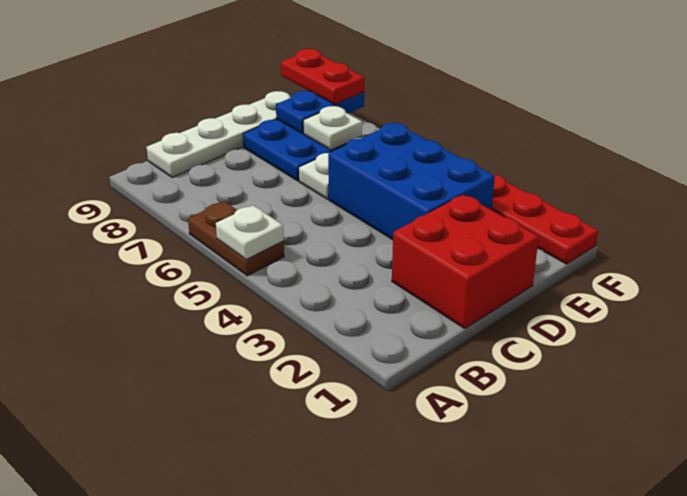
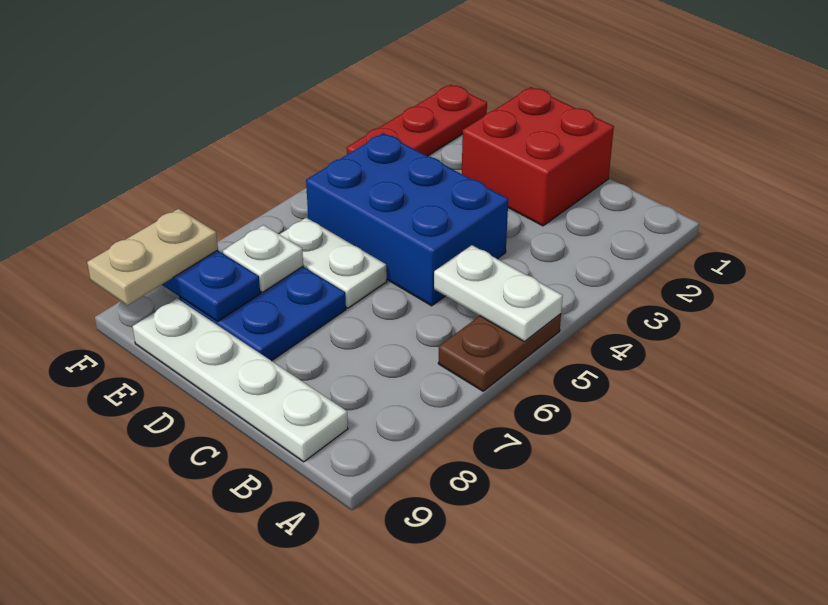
white 1x1 plate [216,205,284,259] -> white 1x2 plate [434,245,563,341]
blue 2x3 brick [328,123,495,240] -> blue 2x3 brick turned to [306,133,508,306]
red 1x2 plate [281,49,364,104] -> tan 1x2 plate [87,209,218,305]

